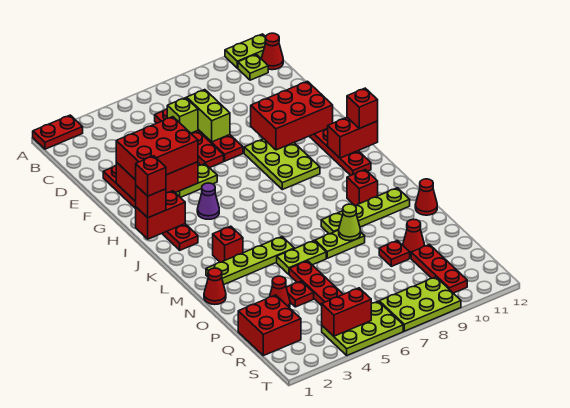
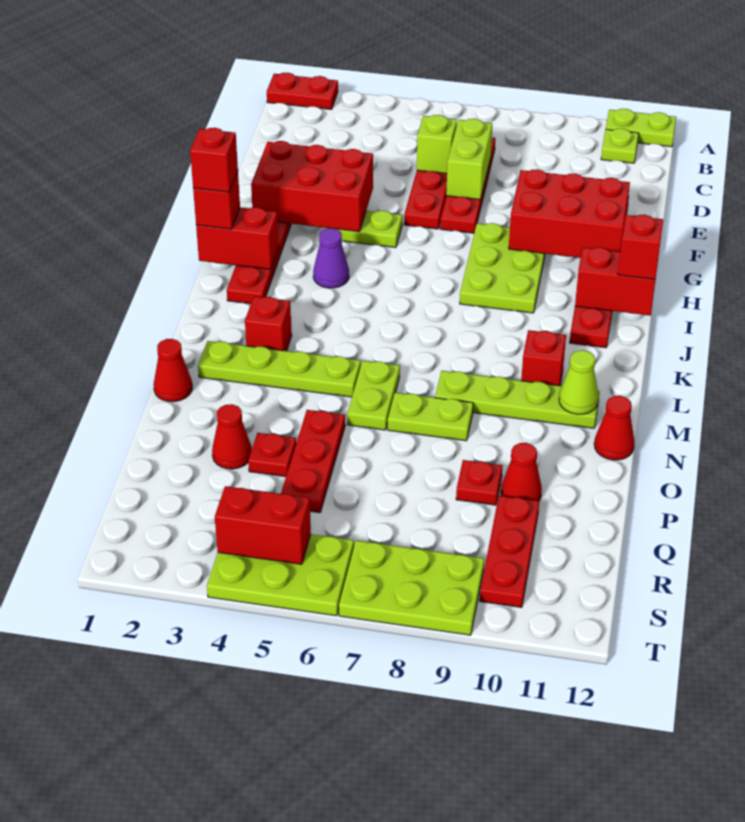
red 1x1 cone [261,33,283,70] -> none
red 2x3 brick [116,117,198,180] -> none
lime 1x2 plate [277,241,326,274] -> lime 1x2 plate turned to [347,361,400,430]
lime 1x1 cone [339,204,361,241] -> lime 1x1 cone moved to [559,350,599,414]
red 2x2 brick [238,295,301,356] -> none

